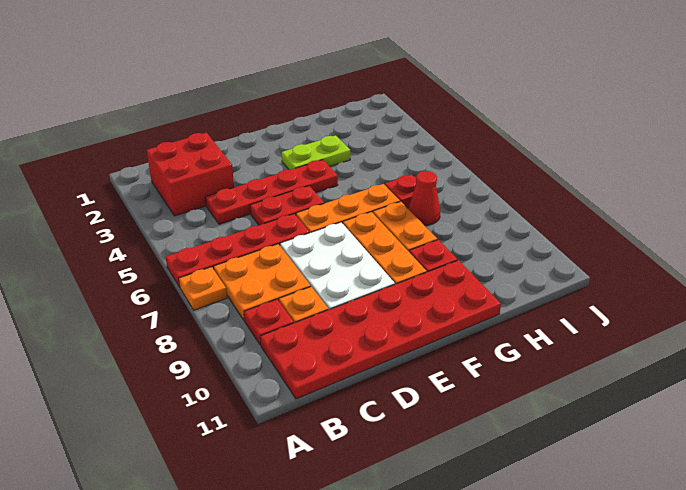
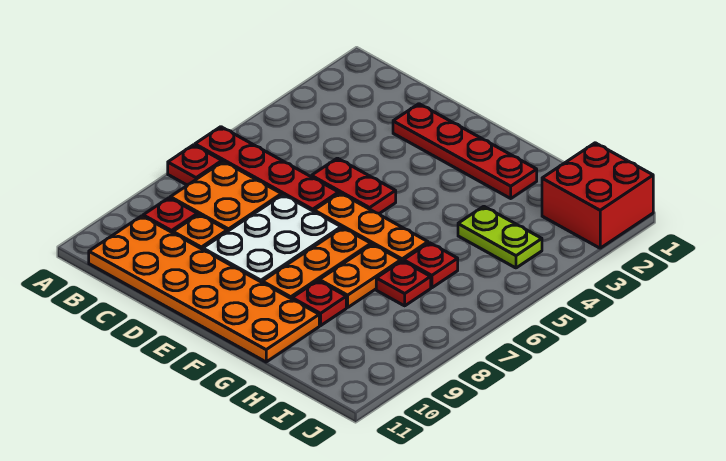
orange 1x1 plate [179,267,227,310] -> red 1x1 plate [168,145,222,185]
red 2x2 brick [147,133,234,216] -> red 2x2 brick moved to [542,143,653,248]
red 2x6 plate [260,260,501,399] -> orange 2x6 plate [89,216,319,362]
red 1x4 plate [205,160,338,224] -> red 1x4 plate moved to [393,104,537,198]
lime 1x2 plate [282,135,350,170] -> lime 1x2 plate moved to [458,206,542,268]
red 1x1 cone [408,171,440,225] -> red 1x1 plate [376,261,431,306]

